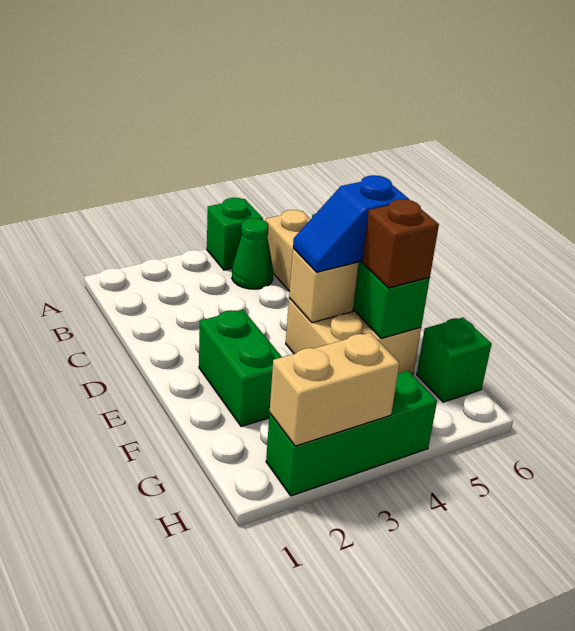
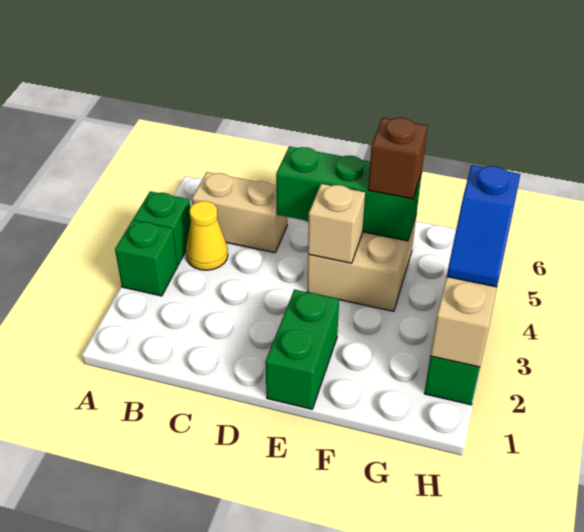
green 1x1 cone [232,218,273,289] -> yellow 1x1 cone [186,201,228,270]
green 1x2 brick [199,310,282,427] -> green 1x2 brick turned to [265,289,339,409]
blue 1x2 slope [293,175,409,272] -> blue 1x2 slope moved to [447,165,520,287]
green 1x1 brick [417,317,492,402] -> green 1x1 brick moved to [115,220,178,296]

